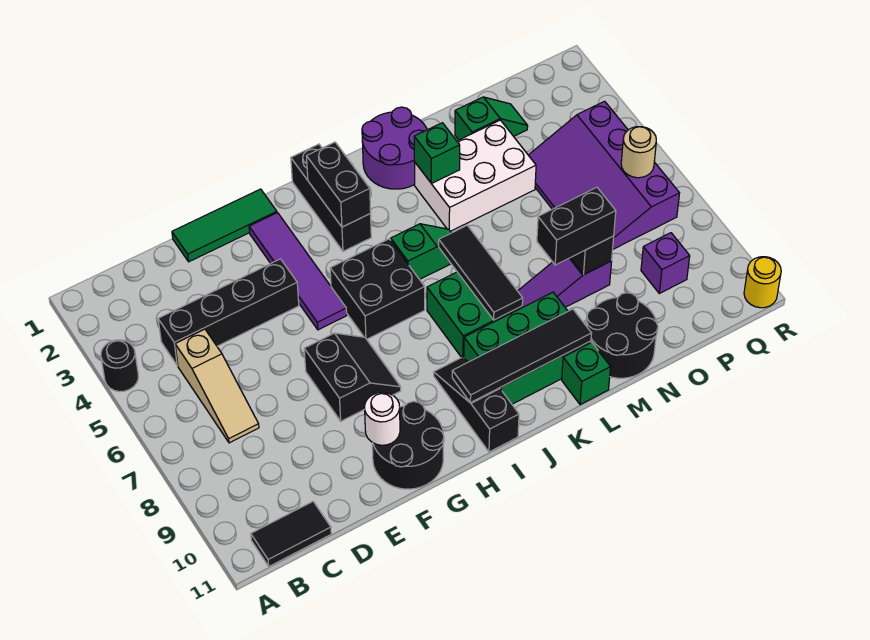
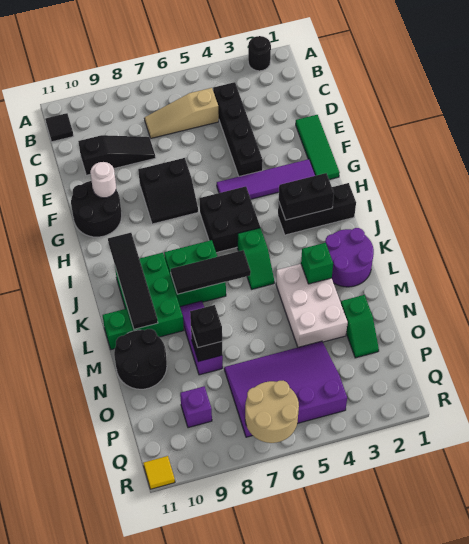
black 1x1 round brick [101,340,138,392] -> black 1x1 round brick moved to [248,36,271,71]
black 1x2 tile [251,502,331,566] -> black 1x1 tile [45,113,73,142]
black 1x3 slope [434,357,519,452] -> black 1x3 slope moved to [78,135,156,175]
black 1x2 brick [537,187,616,265] -> black 1x1 brick [190,305,222,348]
tan 1x1 round brick [621,126,656,178] -> tan 2x2 round brick [245,381,299,443]
yellow 1x1 round brick [744,257,781,308] -> yellow 1x1 tile [143,456,175,489]

